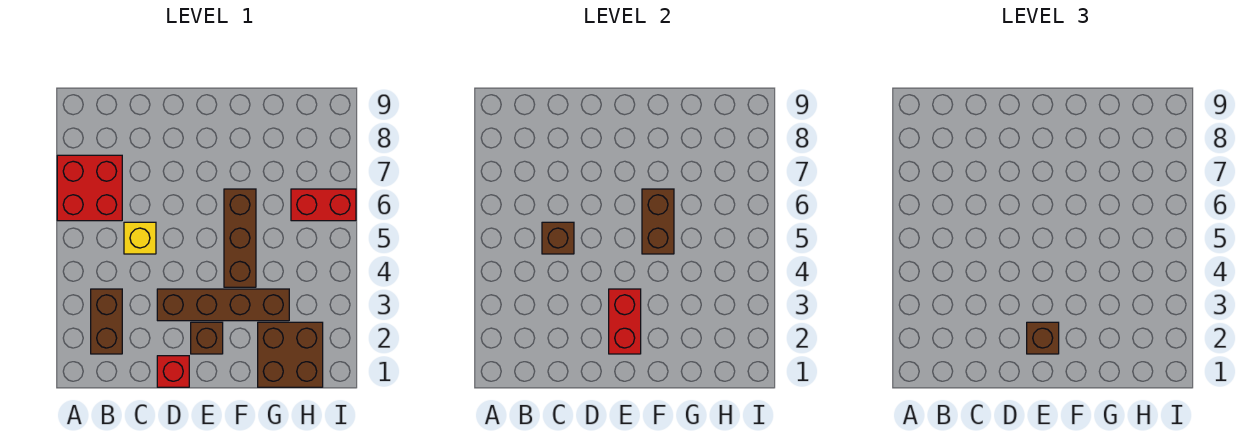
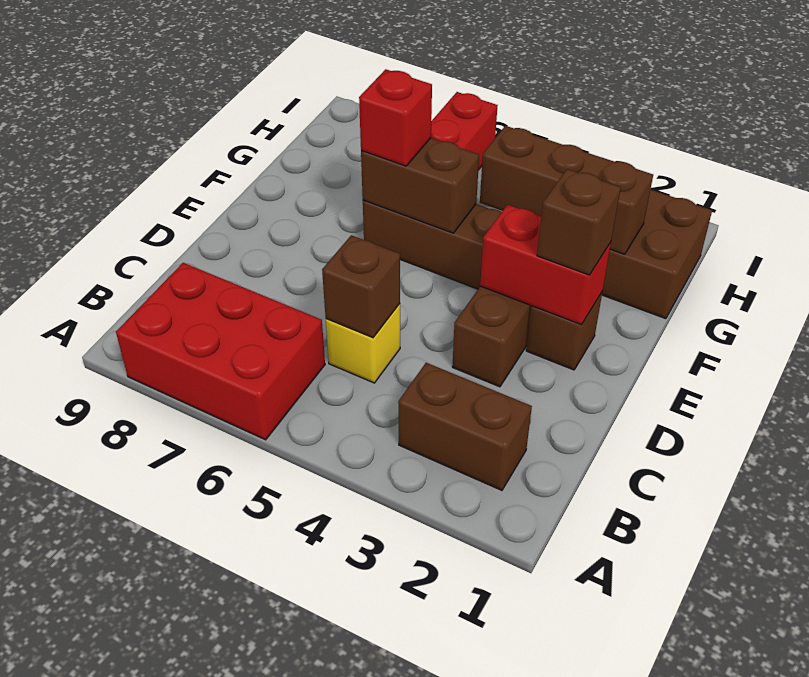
red 2x2 brick [57,155,122,221] -> red 2x3 brick [116,263,325,440]
red 1x1 brick [157,356,189,387] -> red 1x1 brick moved to [359,69,432,166]
none -> brown 1x3 brick [480,126,653,254]

